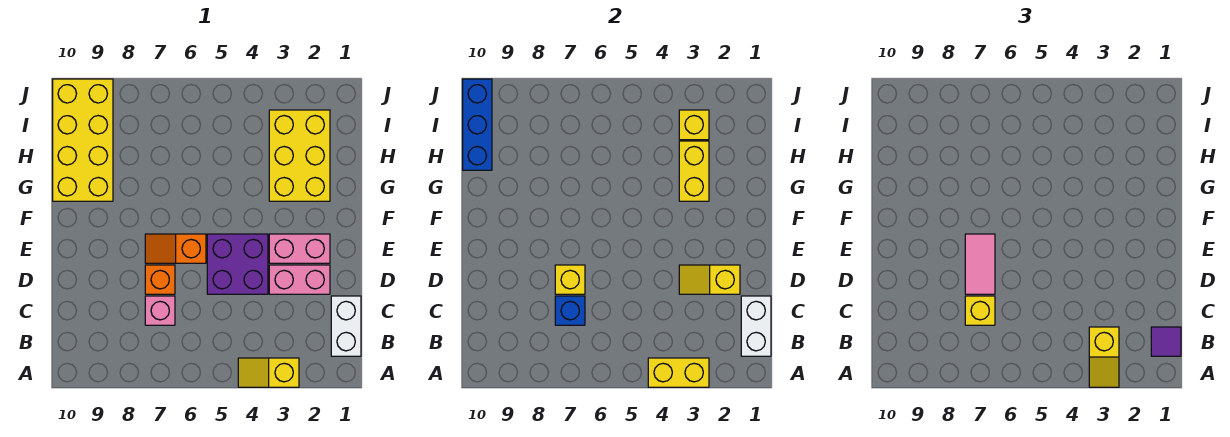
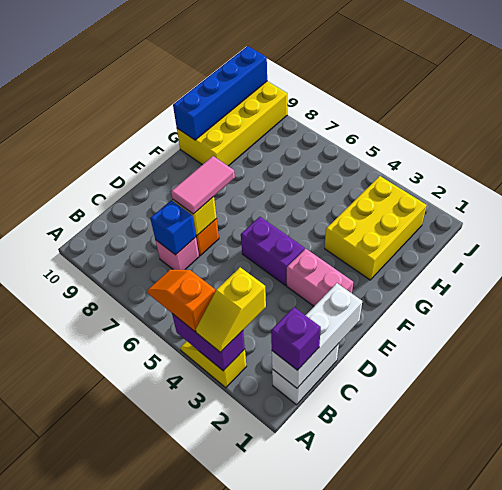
yellow 1x2 brick [648,358,709,387] -> purple 1x2 brick [172,314,245,371]
white 1x2 brick [741,296,771,356] -> white 1x3 brick [272,283,362,388]
purple 1x1 tile [1151,327,1181,356] -> purple 1x1 brick [271,307,321,370]
yellow 1x1 brick [965,296,995,325] -> none
pink 1x2 brick [269,265,330,294] -> none
yellow 1x2 slope [679,265,740,294] -> none
purple 2x2 brick [207,234,268,294] -> purple 1x2 brick [241,217,305,285]
orange 1x2 slope [145,234,206,263] -> orange 1x2 slope moved to [147,270,215,332]
yellow 1x2 brick [679,141,709,201] -> none
blue 1x3 brick [463,79,492,170] -> blue 1x4 brick [173,46,267,140]
yellow 1x1 brick [679,110,709,140] -> none

